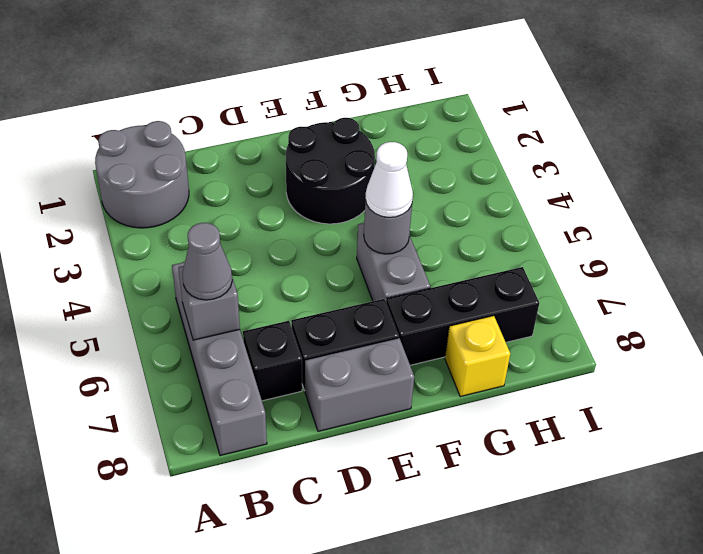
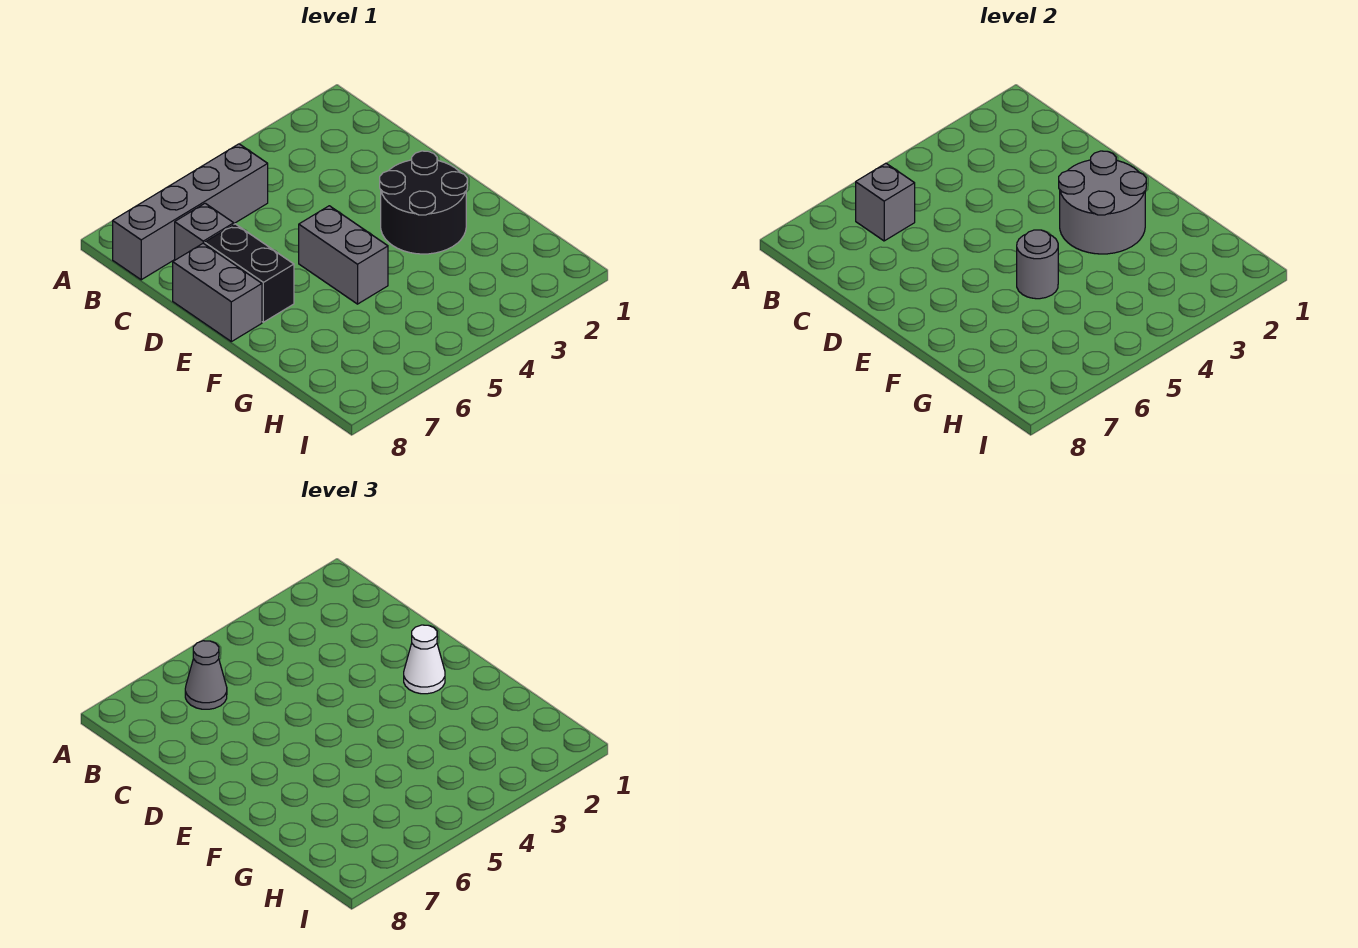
grey 2x2 round brick [95,121,189,228] -> grey 2x2 round brick moved to [1059,151,1146,254]
black 1x1 brick [243,321,302,401] -> grey 1x1 brick [175,203,234,260]
grey 1x2 brick [357,223,430,301] -> grey 1x2 brick turned to [299,206,388,304]
white 1x1 cone [366,142,413,217] -> white 1x1 cone moved to [404,625,445,694]
black 1x3 brick [386,267,539,365] -> none
yellow 1x1 brick [445,316,510,397] -> none

